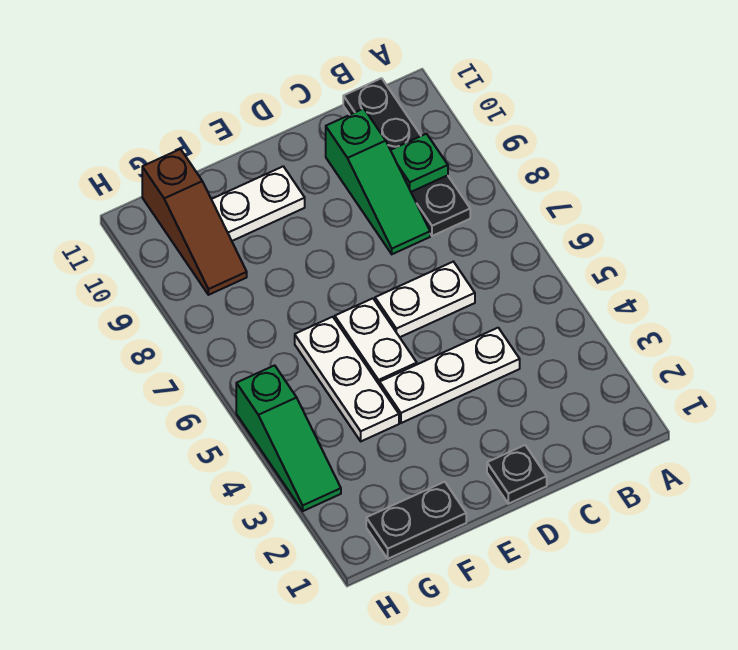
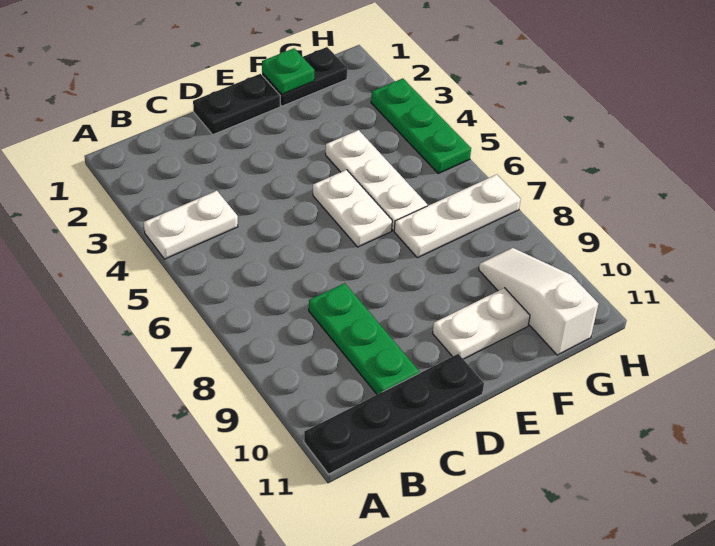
black 1x4 plate [343,78,470,236] -> black 1x4 plate turned to [304,354,484,474]
green 1x1 plate [391,134,448,192] -> green 1x1 plate moved to [262,48,314,94]
white 1x3 plate [380,328,520,423] -> white 1x3 plate moved to [394,174,521,258]
white 1x2 plate [375,262,475,337] -> white 1x2 plate moved to [144,191,238,259]
green 1x3 slope [326,109,430,254] -> green 1x3 plate [309,283,419,394]
black 1x1 plate [487,445,547,504] -> black 1x2 plate [193,74,280,135]
brown 1x3 slope [142,149,247,295] -> white 1x3 slope [479,248,598,355]
green 1x3 slope [236,365,341,511] -> green 1x3 plate [371,78,471,173]

